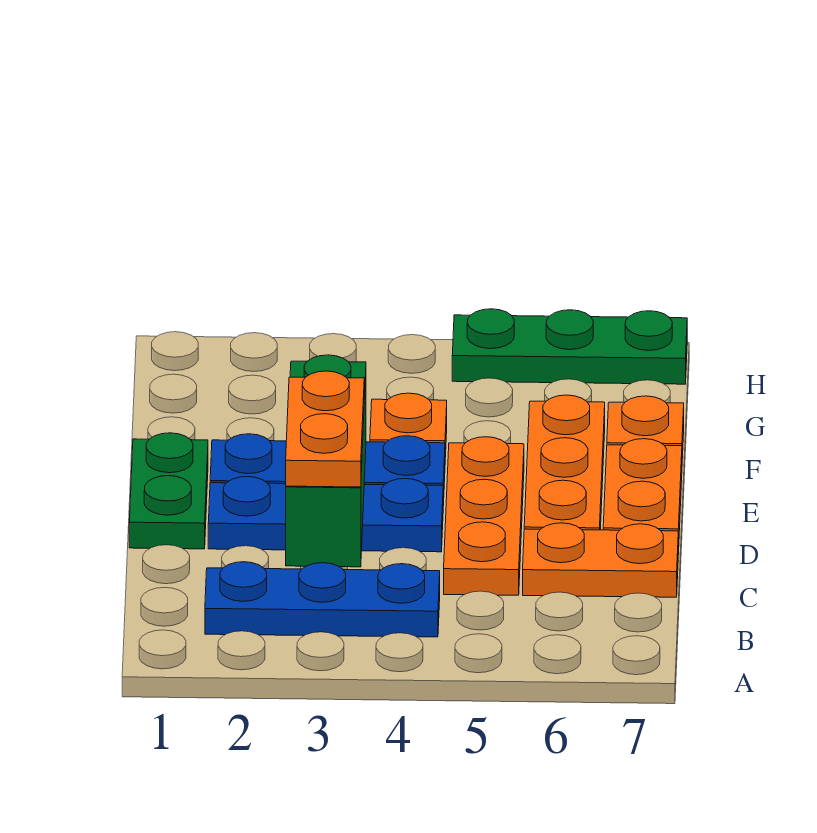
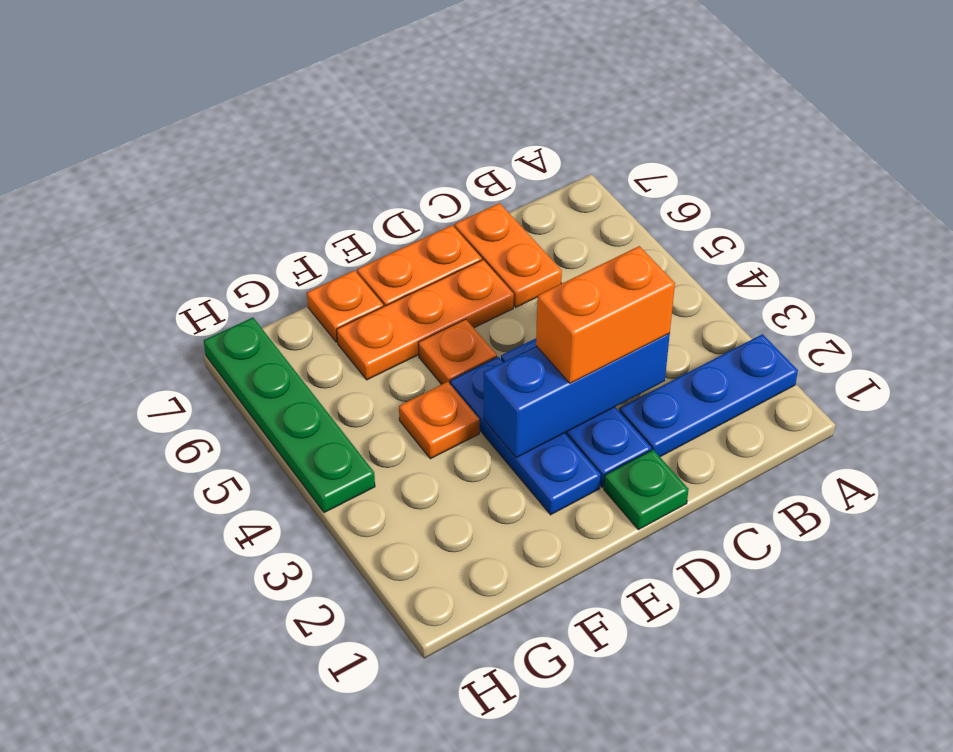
blue 1x3 plate [205,562,440,637] -> blue 1x3 plate turned to [619,334,798,457]
green 1x3 brick [286,355,366,567] -> blue 1x3 brick [484,333,670,458]
orange 1x2 plate [286,371,364,487] -> orange 1x2 brick [536,246,675,383]
orange 1x3 plate [444,437,524,595] -> orange 1x1 plate [418,319,497,385]
green 1x2 plate [129,433,208,549] -> green 1x1 plate [604,450,689,530]
green 1x3 plate [452,309,687,384] -> green 1x4 plate [204,318,375,513]

